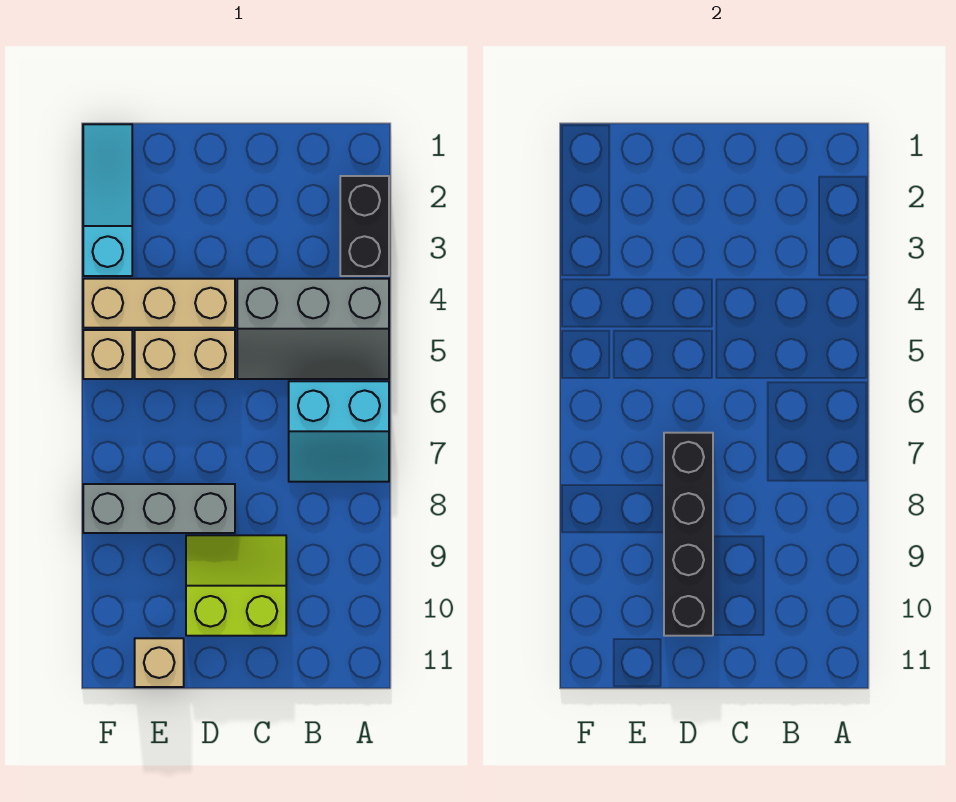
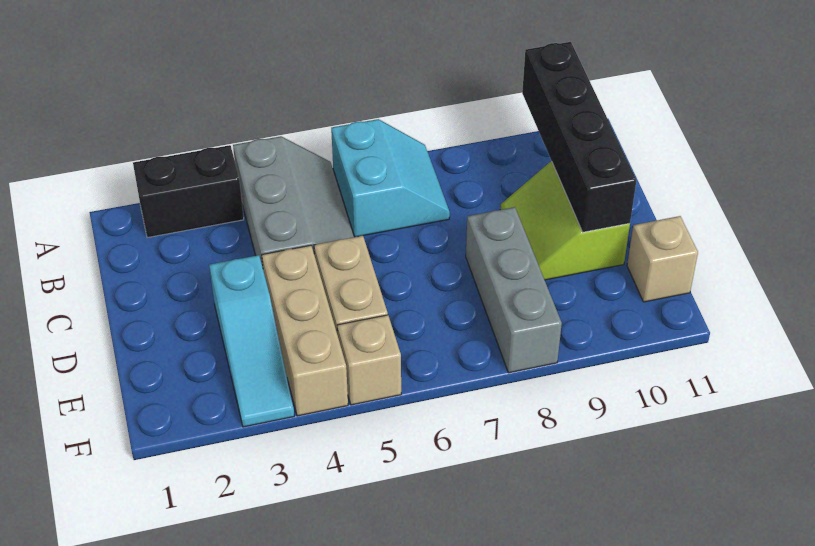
black 1x4 brick [664,433,713,636] -> black 1x4 brick turned to [522,42,637,232]
cyan 1x3 slope [83,124,132,276] -> cyan 1x3 slope turned to [209,255,294,427]

